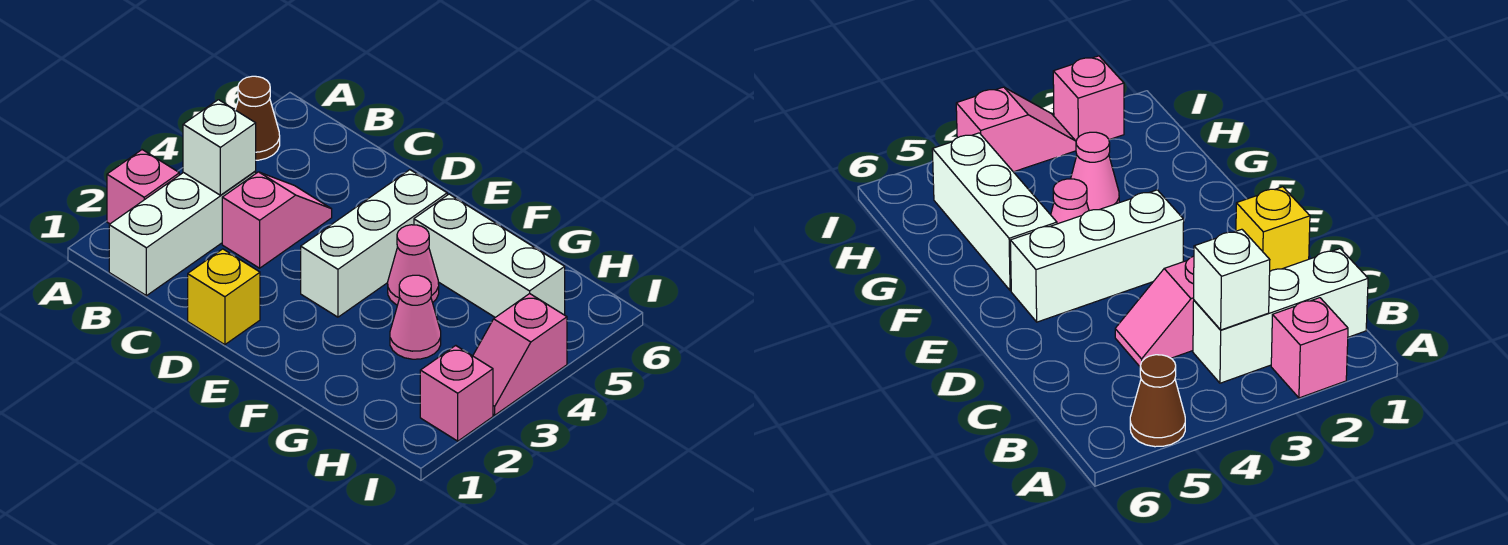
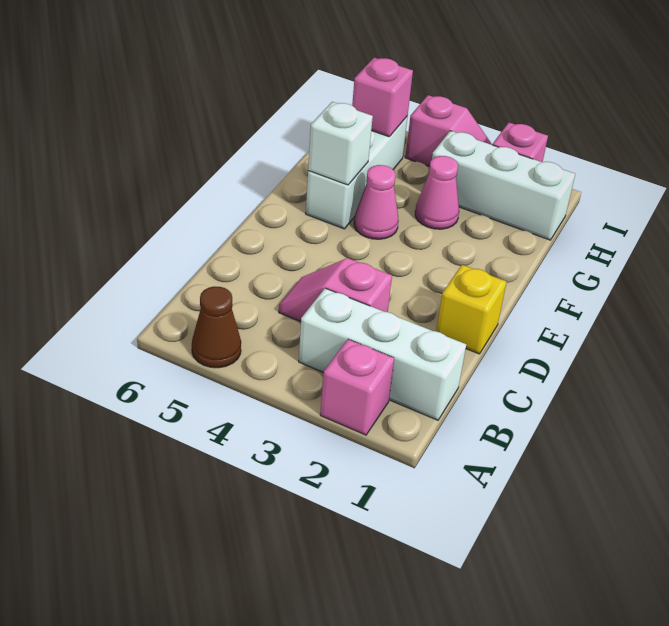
white 1x1 brick [183,100,256,195] -> white 1x1 brick moved to [308,102,373,185]
white 1x3 brick [301,170,447,317] -> white 1x3 brick moved to [432,131,575,240]
none -> pink 1x1 brick [352,58,413,137]

